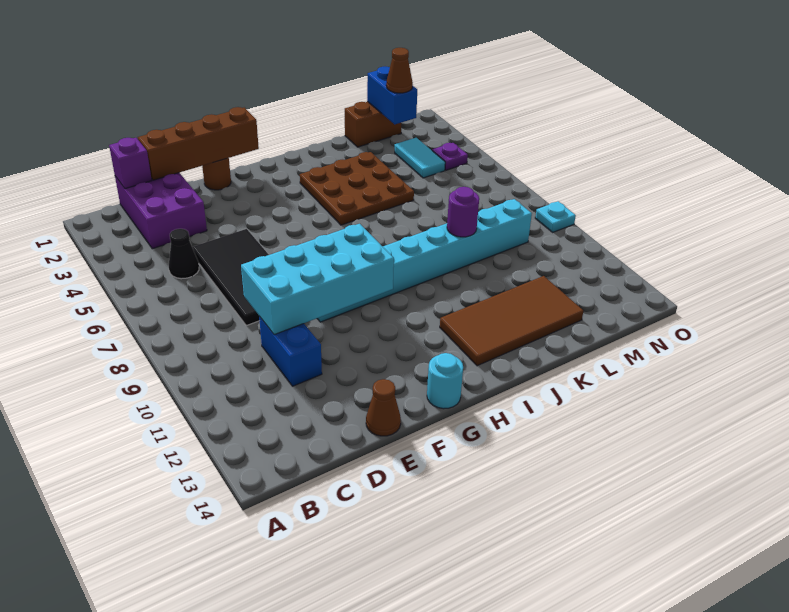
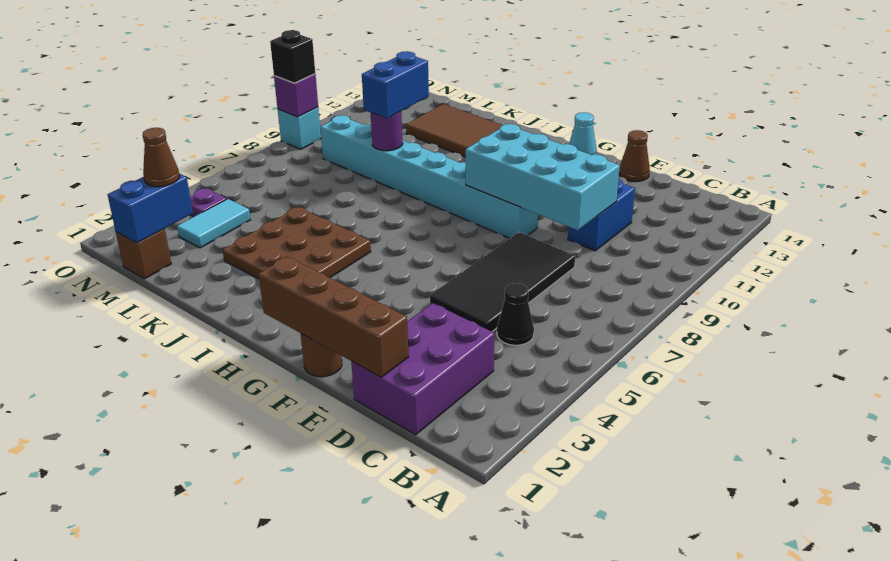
purple 1x1 brick [109,138,152,189] -> purple 1x1 brick moved to [274,74,318,117]
cyan 1x1 round brick [427,353,463,409] -> cyan 1x1 cone [569,112,597,155]
none -> blue 1x2 brick [362,51,429,118]
brown 1x2 brick [345,102,401,147] -> brown 1x1 brick [116,229,171,279]
cyan 1x1 plate [535,201,576,232] -> cyan 1x1 brick [278,107,321,149]
none -> black 1x1 brick [270,30,315,83]

